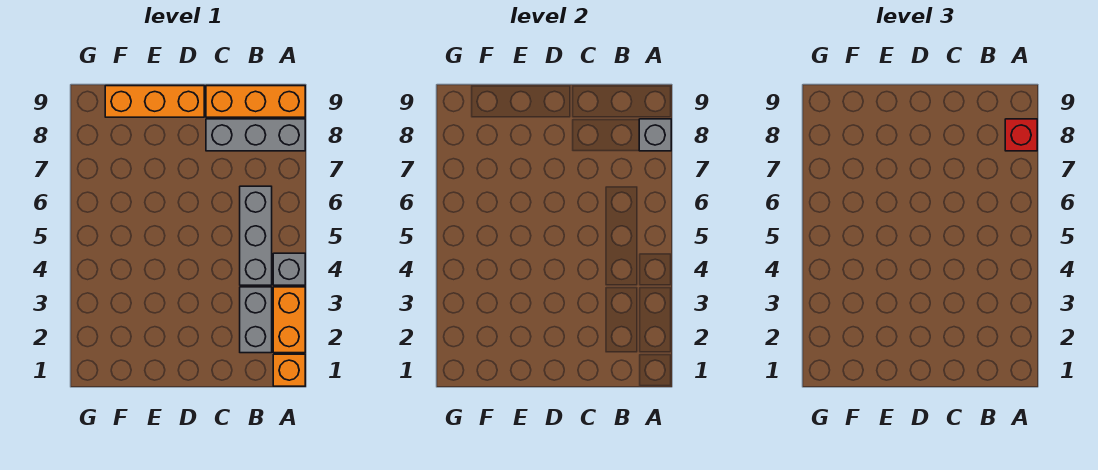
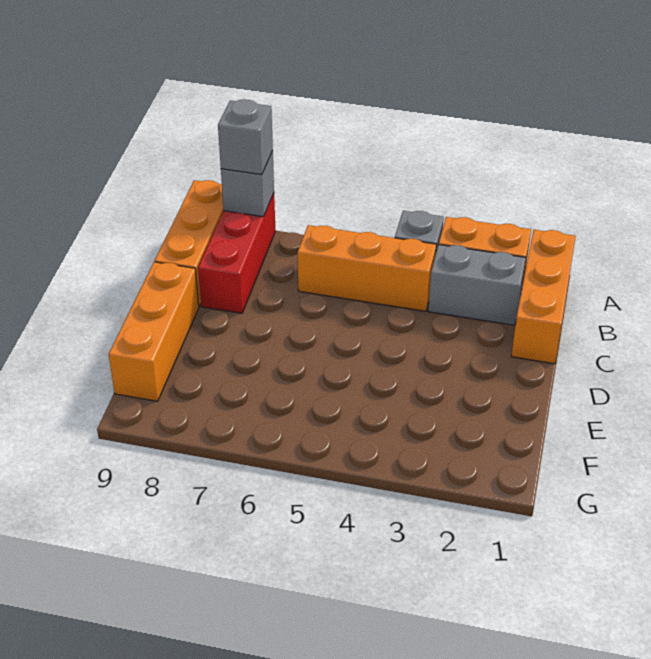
orange 1x1 brick [273,354,305,386] -> orange 1x3 brick [511,230,576,364]
grey 1x3 brick [206,119,305,151] -> red 1x3 brick [198,193,275,313]
red 1x1 brick [1005,119,1037,151] -> grey 1x1 brick [218,99,273,175]
grey 1x3 brick [240,186,272,285] -> orange 1x3 brick [298,225,436,311]

